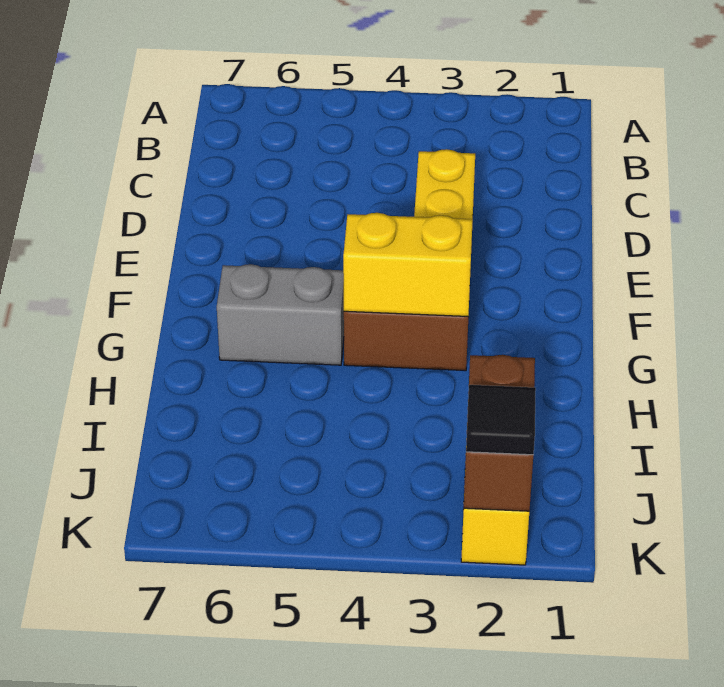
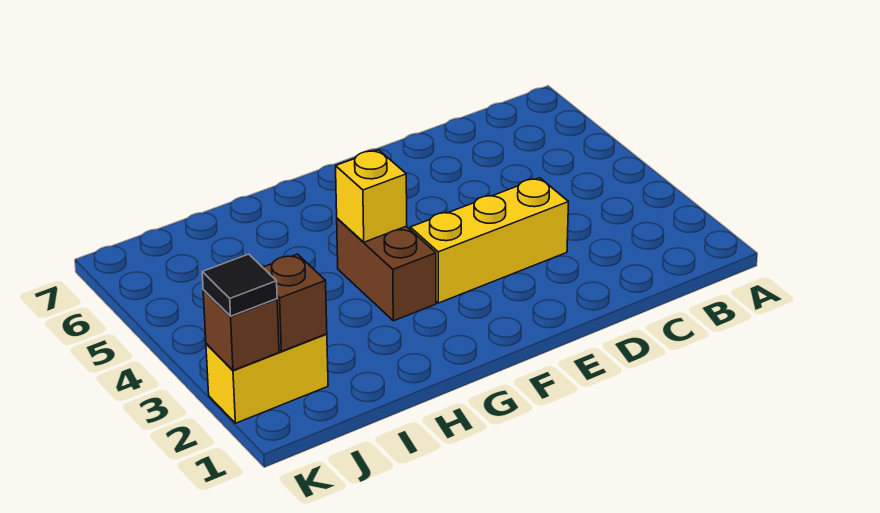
yellow 1x2 brick [343,213,473,316] -> yellow 1x1 brick [336,150,407,242]
grey 1x2 brick [217,264,344,365] -> none

